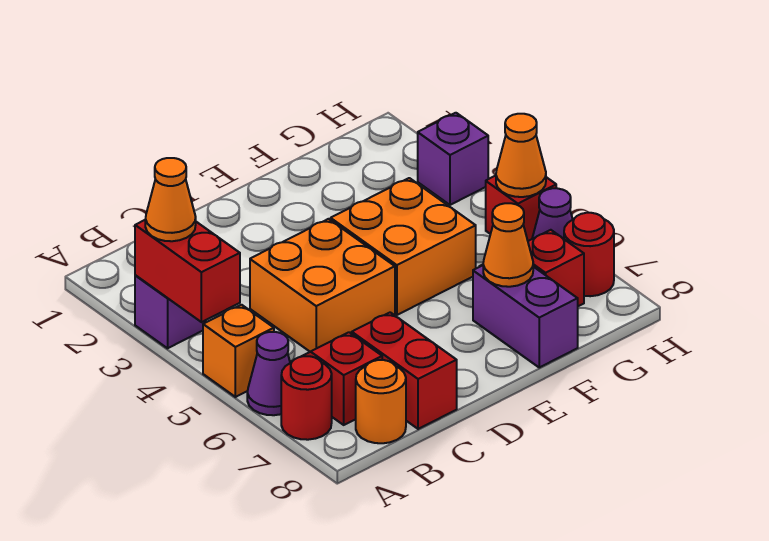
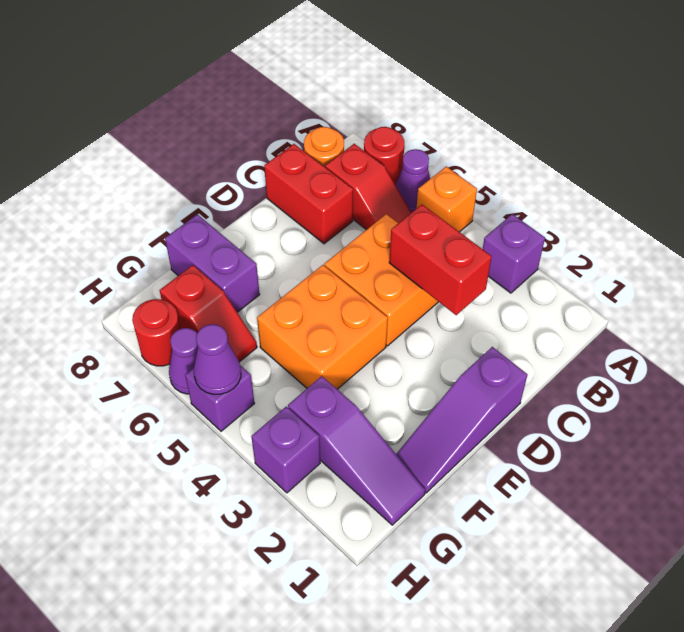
red 1x2 brick [135,220,240,322] -> red 1x2 brick moved to [389,205,492,315]
orange 1x1 cone [145,158,196,241] -> none
none -> purple 1x3 slope [396,347,528,493]
orange 1x1 cone [483,203,533,287] -> none
none -> purple 1x3 slope [288,376,425,525]
red 1x1 brick [486,176,556,241] -> purple 1x1 brick [185,365,254,431]
orange 1x1 cone [496,114,546,197] -> purple 1x1 cone [194,324,241,394]

